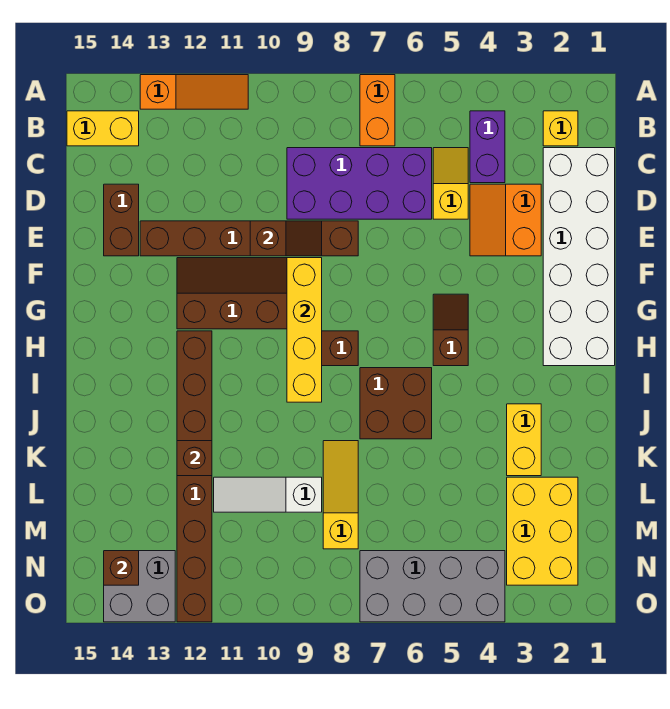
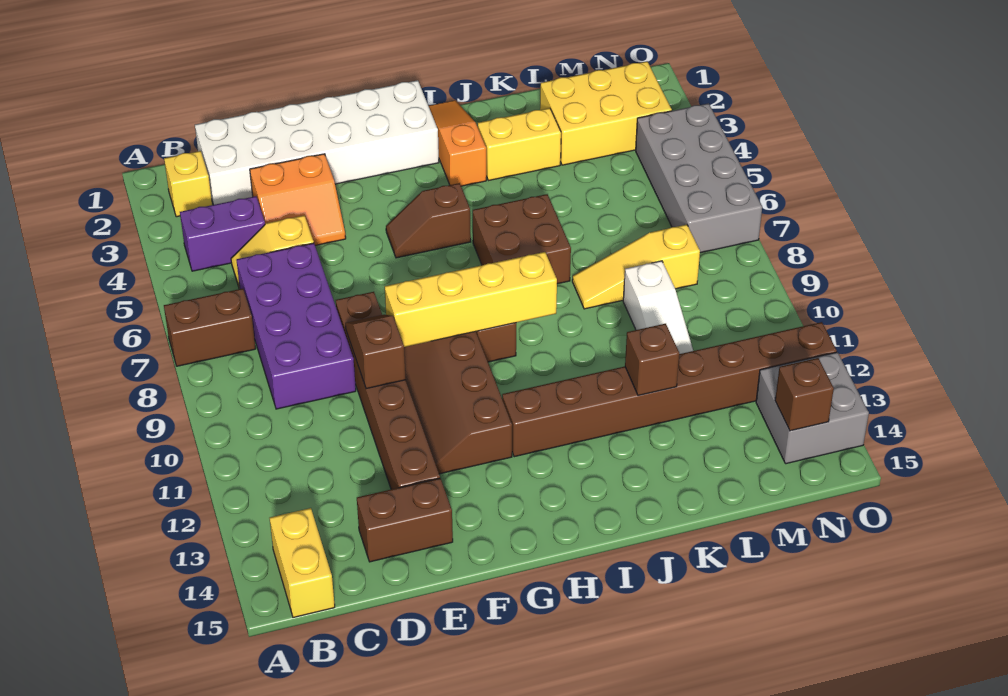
orange 1x2 brick [360,75,395,146] -> brown 1x2 brick [164,289,256,366]
orange 1x3 slope [140,75,248,109] -> orange 1x3 slope moved to [429,101,486,186]

